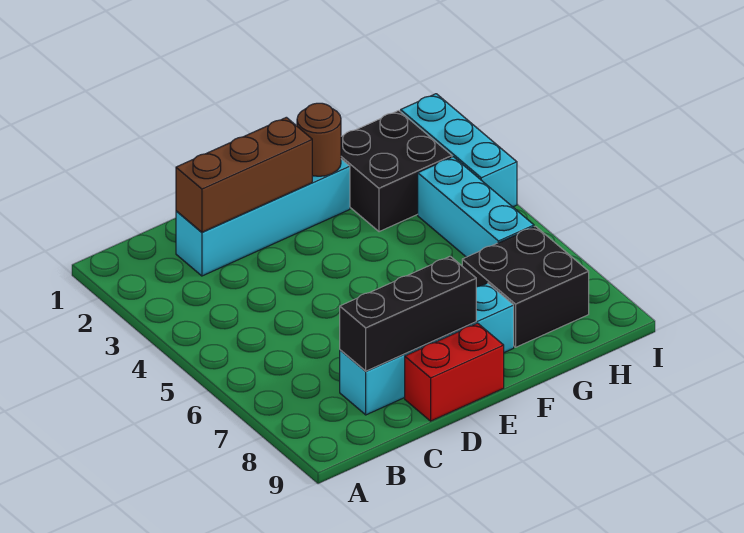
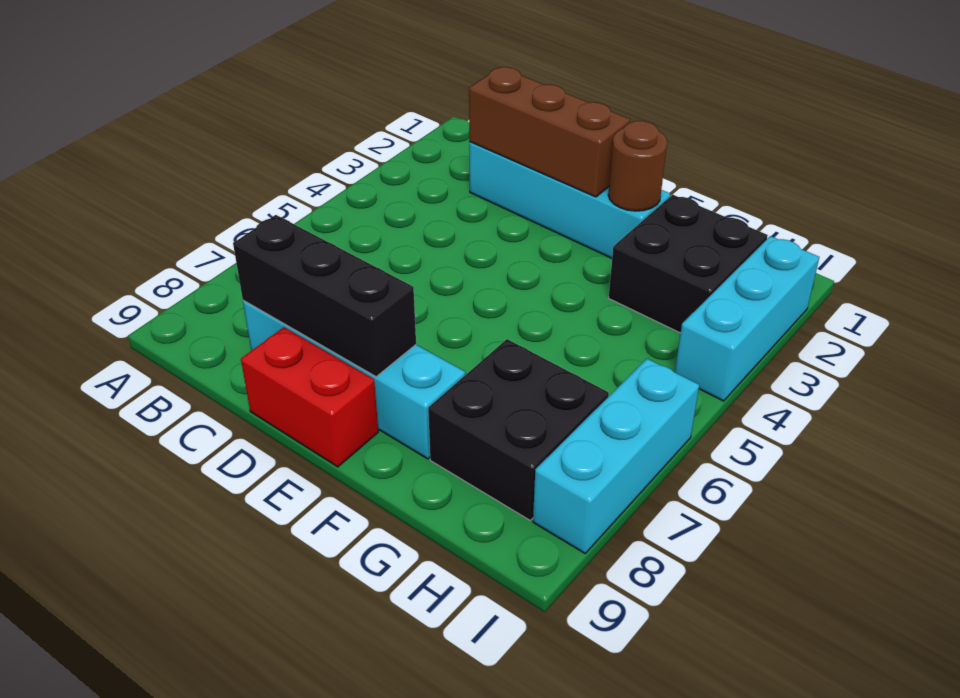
cyan 1x3 brick [418,157,534,257] -> cyan 1x3 brick moved to [533,359,699,553]

